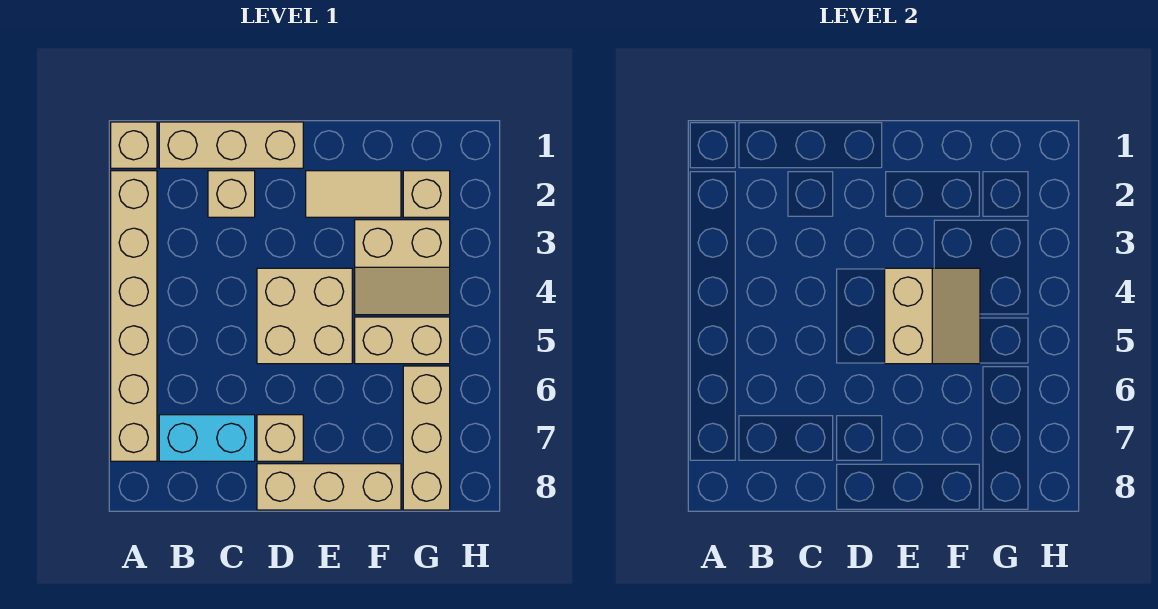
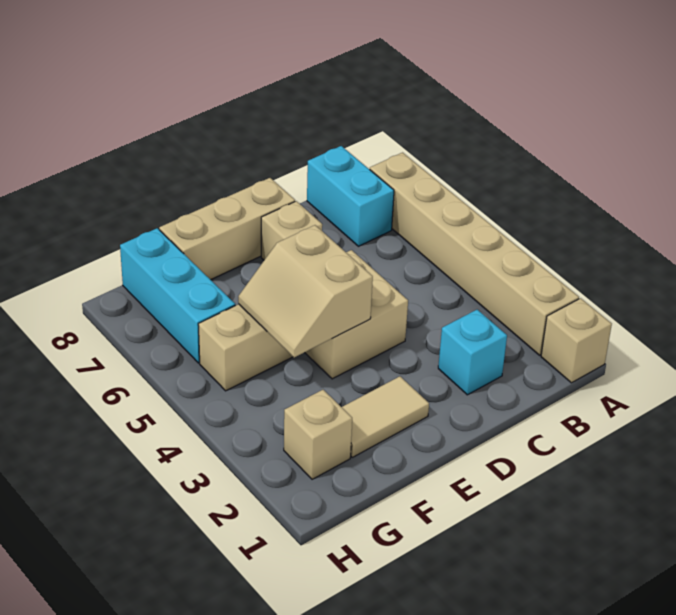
tan 1x3 brick [159,122,303,168] -> none
cyan 1x2 brick [159,415,255,461] -> cyan 1x2 brick turned to [307,146,394,246]
tan 1x1 brick [208,171,255,217] -> cyan 1x1 brick [438,310,507,395]
tan 2x2 slope [355,220,450,315] -> none
tan 1x3 brick [403,366,450,510] -> cyan 1x3 brick [120,228,235,363]

